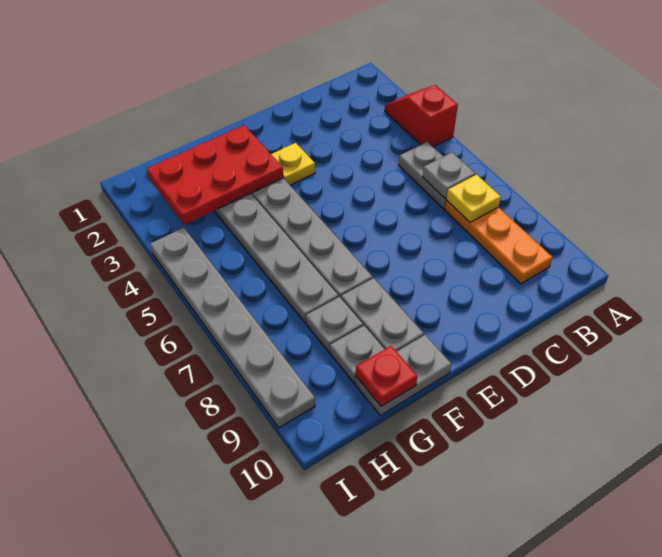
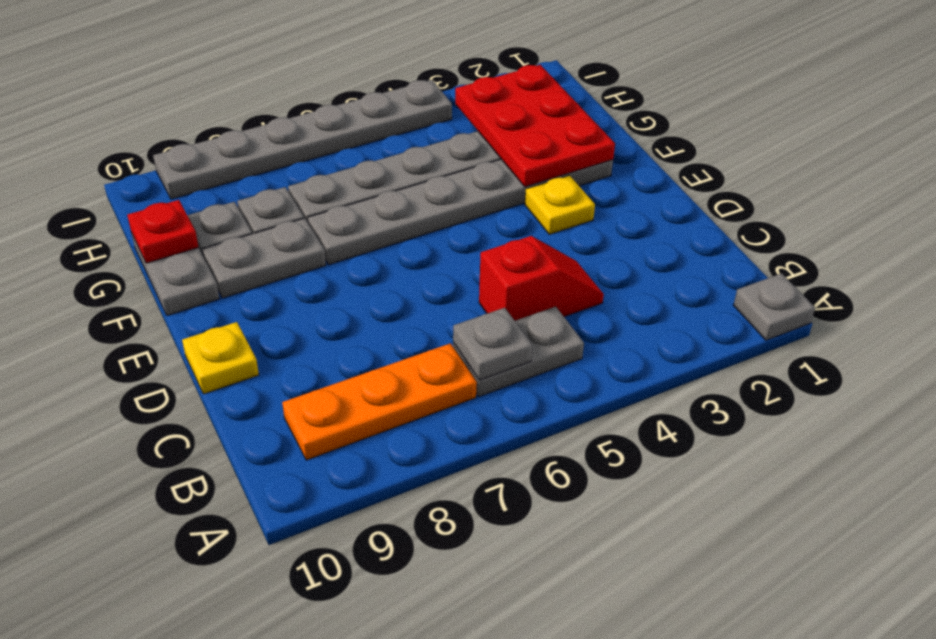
none -> grey 1x1 plate [733,273,815,340]
red 1x2 slope [385,85,458,147] -> red 1x2 slope moved to [479,236,604,321]
yellow 1x1 plate [446,175,501,222] -> yellow 1x1 plate moved to [182,322,259,394]

